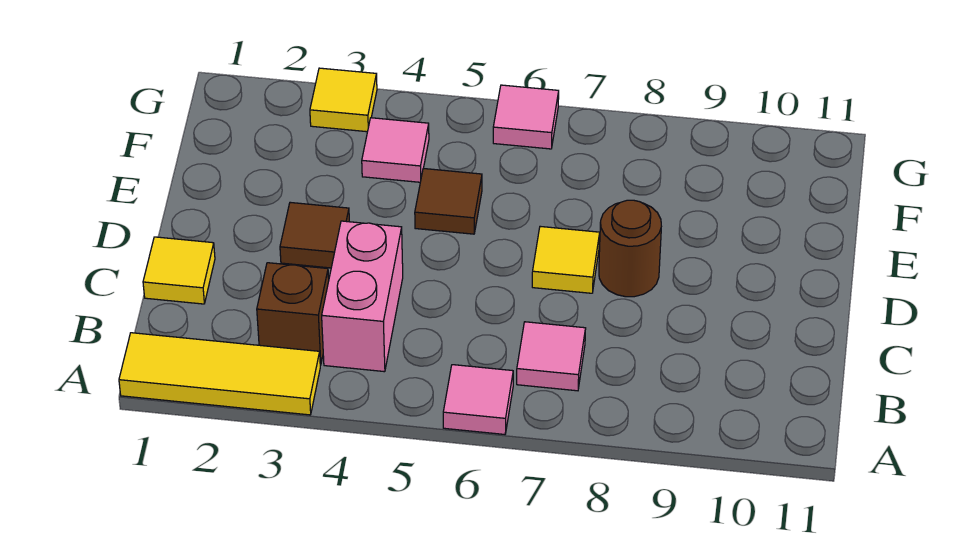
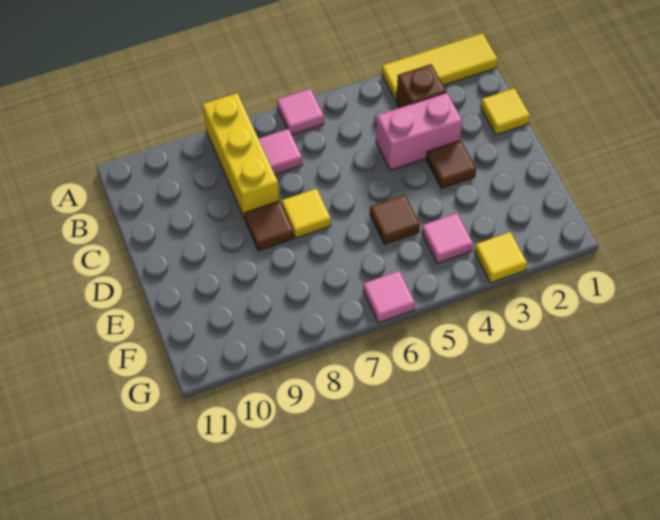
none -> yellow 1x3 brick [203,93,279,219]
pink 1x2 brick [322,221,403,372] -> pink 1x2 brick turned to [376,93,462,170]
brown 1x1 round brick [599,200,661,297] -> brown 1x1 tile [245,201,294,251]

